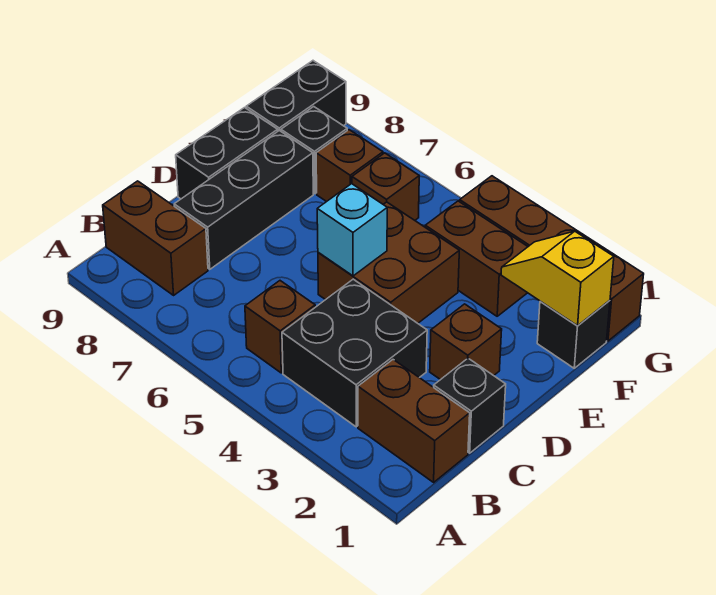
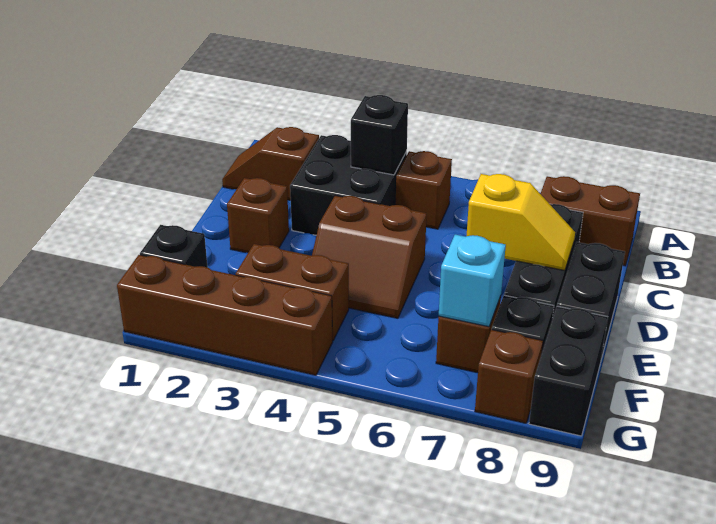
brown 1x2 brick [358,360,470,482] -> brown 1x2 slope [222,127,319,200]
black 1x1 brick [434,358,506,453] -> black 1x1 brick moved to [351,95,408,175]
brown 2x2 brick [318,202,459,323] -> brown 2x2 slope [312,196,427,318]
cyan 1x1 brick [317,184,387,276] -> cyan 1x1 brick moved to [439,235,506,327]
yellow 1x2 slope [501,231,614,326] -> yellow 1x2 slope moved to [467,174,575,271]
brown 1x1 brick [352,153,419,220] -> brown 1x1 brick moved to [475,330,543,423]

